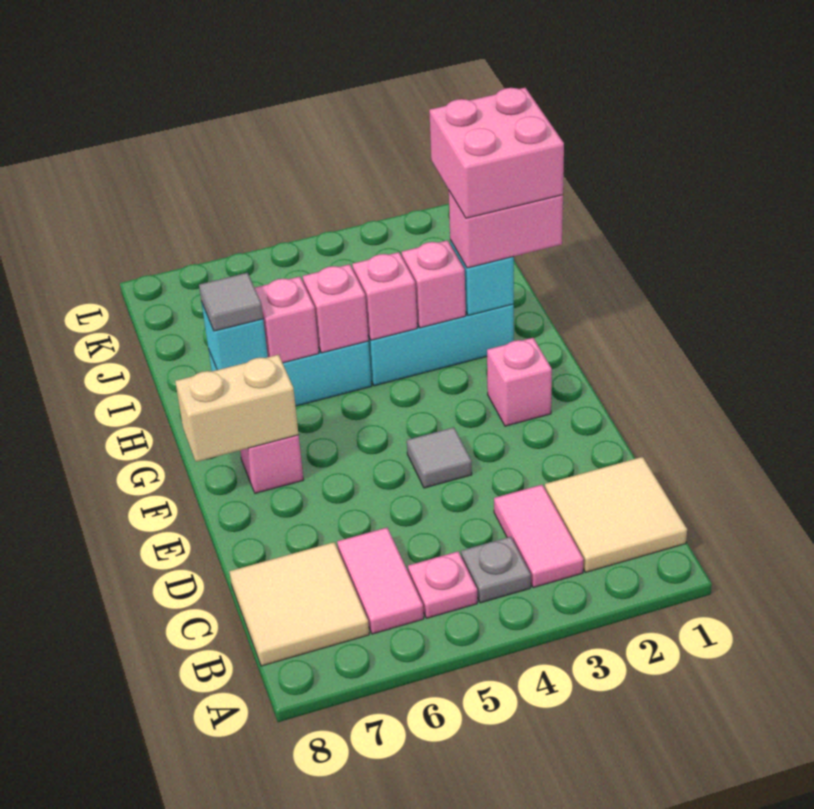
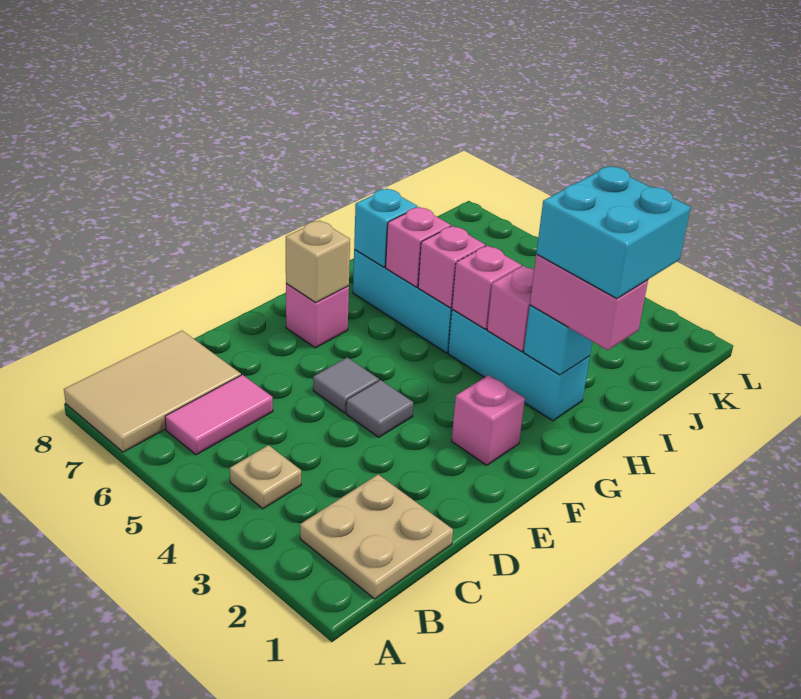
tan 2x2 tile [545,457,687,572] -> tan 2x2 plate [300,475,453,599]
pink 1x2 tile [494,485,584,588] -> none
grey 1x1 plate [461,537,531,603] -> tan 1x1 plate [230,445,301,509]
pink 1x1 plate [408,551,477,618] -> none
tan 2x2 tile [229,542,369,666] -> tan 2x3 tile [64,331,241,452]
tan 1x2 brick [175,355,299,462] -> tan 1x1 brick [286,220,350,302]
pink 2x2 brick [429,88,564,218] -> cyan 2x2 brick [536,167,691,299]
grey 1x1 tile [199,273,263,331] -> grey 1x1 tile moved to [313,357,379,413]

